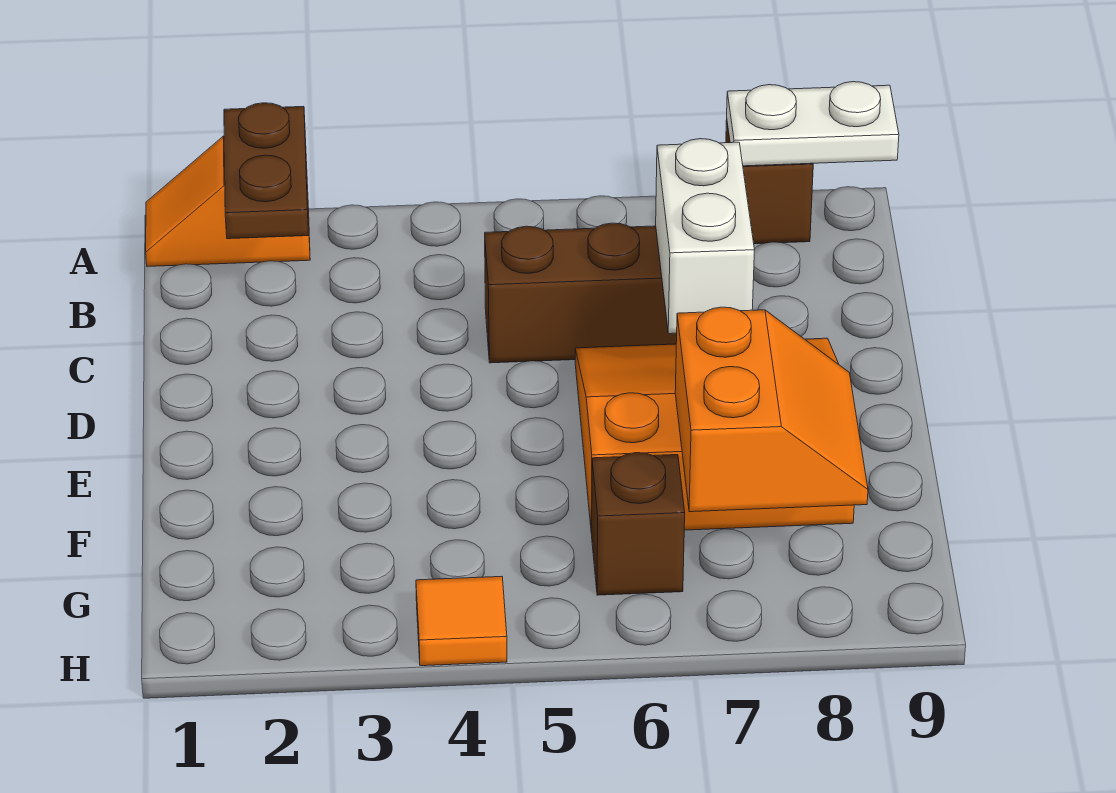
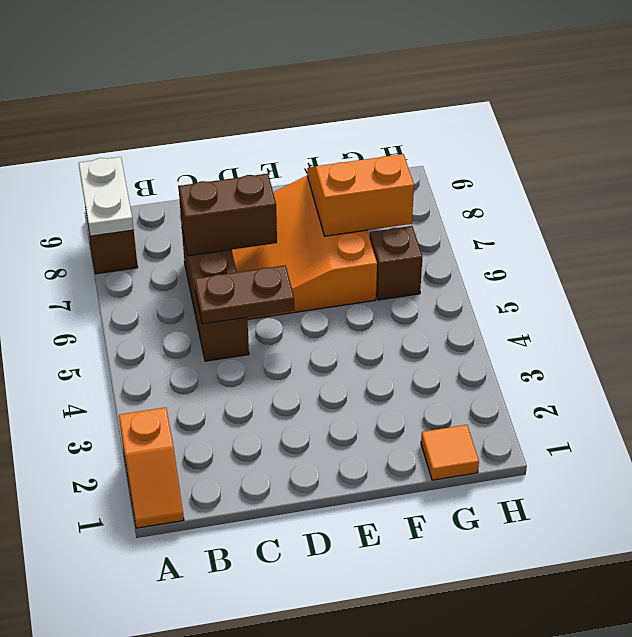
brown 1x2 plate [224,103,309,239] -> brown 1x2 plate moved to [195,265,294,324]
white 1x2 brick [656,139,754,334] -> brown 1x2 brick [178,174,277,256]
orange 1x1 tile [416,577,507,666] -> orange 1x1 tile moved to [421,425,479,480]

